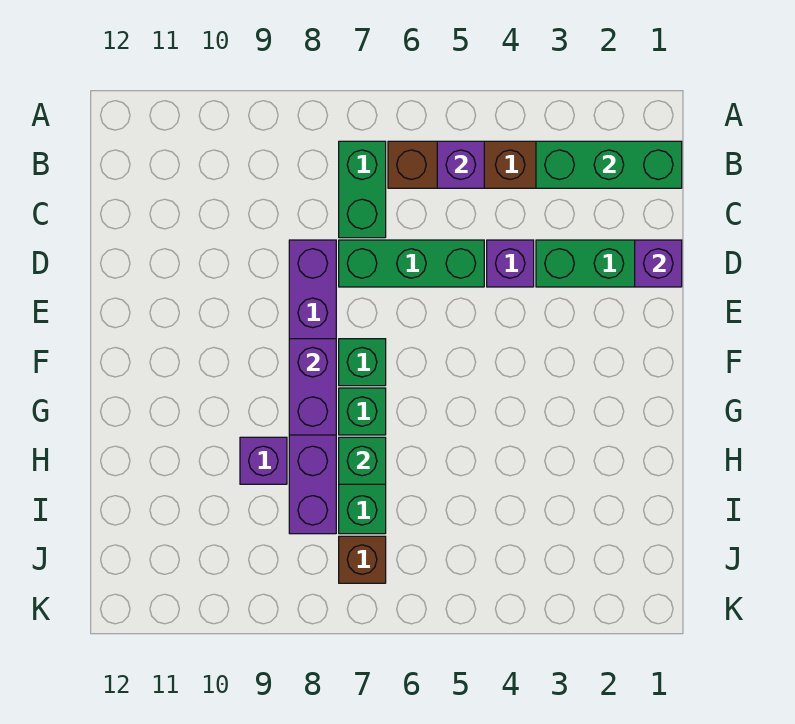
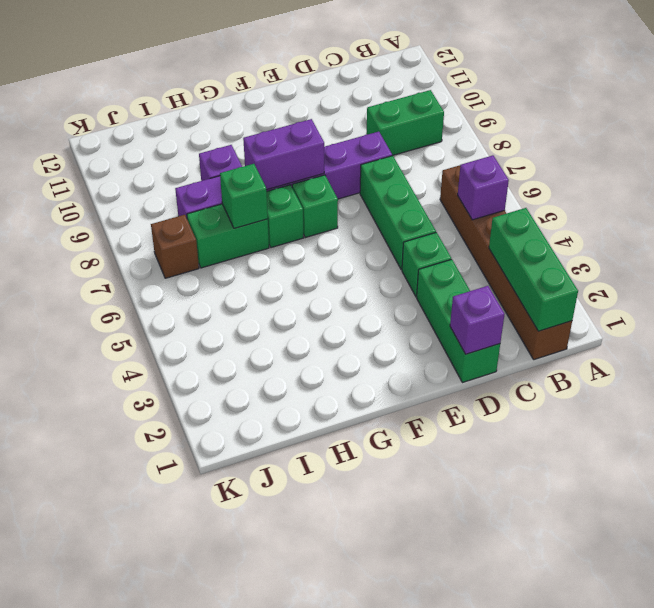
green 1x2 brick [339,141,386,238] -> green 1x2 brick moved to [366,90,444,156]
purple 1x1 brick [487,240,534,287] -> green 1x1 brick [402,232,451,297]

